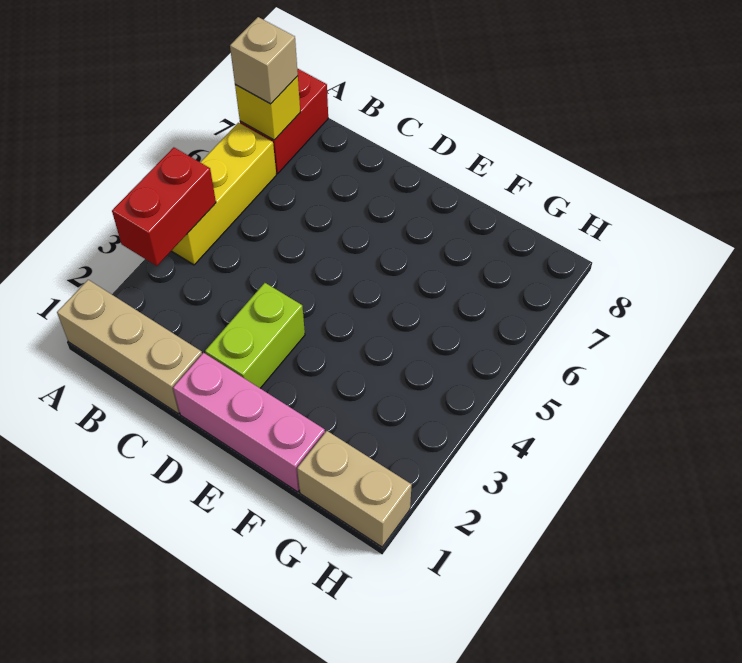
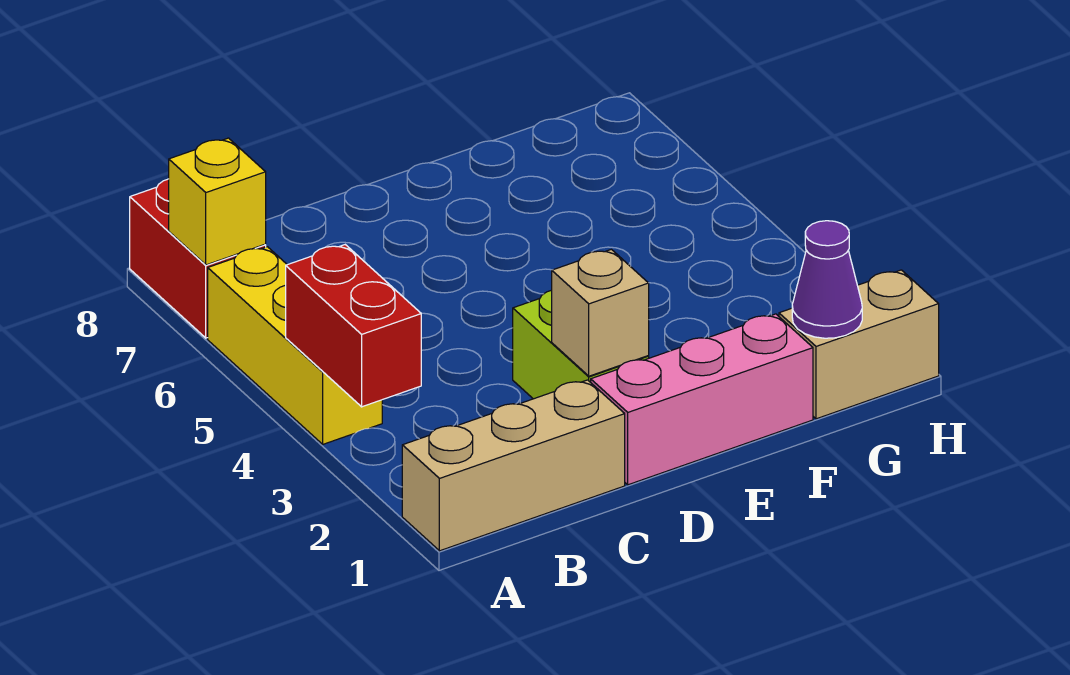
tan 1x1 brick [230,17,298,104] -> tan 1x1 brick moved to [552,249,649,376]
none -> purple 1x1 cone [792,221,862,338]

